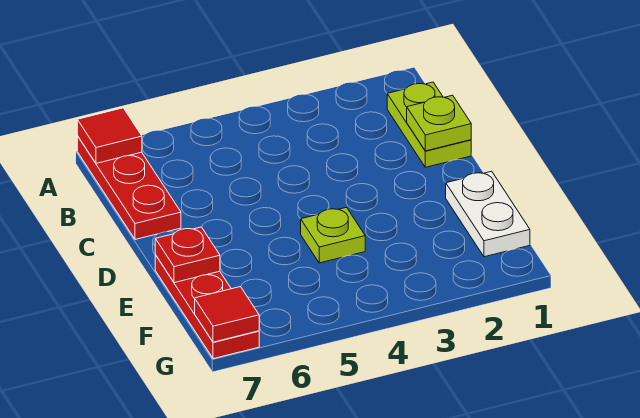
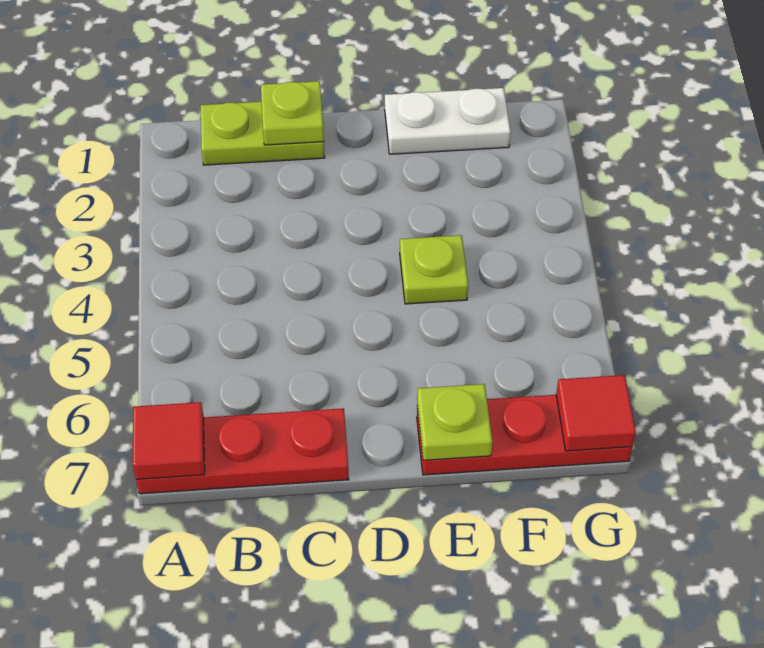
red 1x1 plate [155,227,220,283] -> lime 1x1 plate [417,384,492,460]

